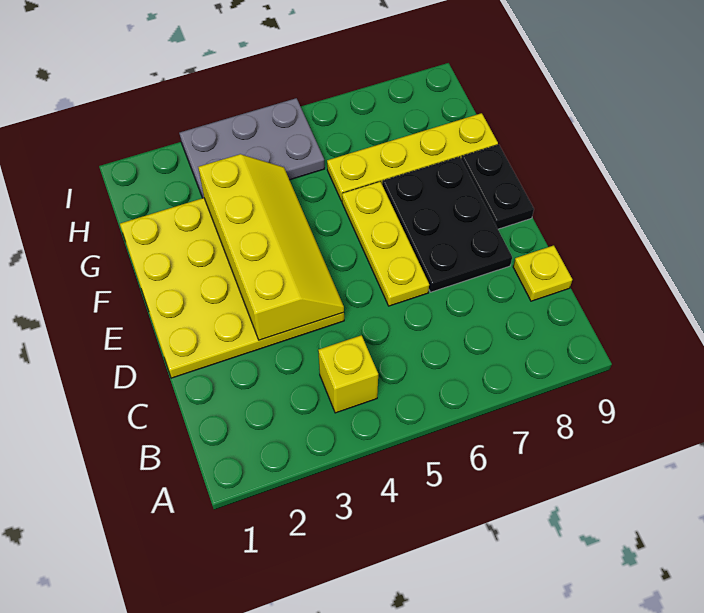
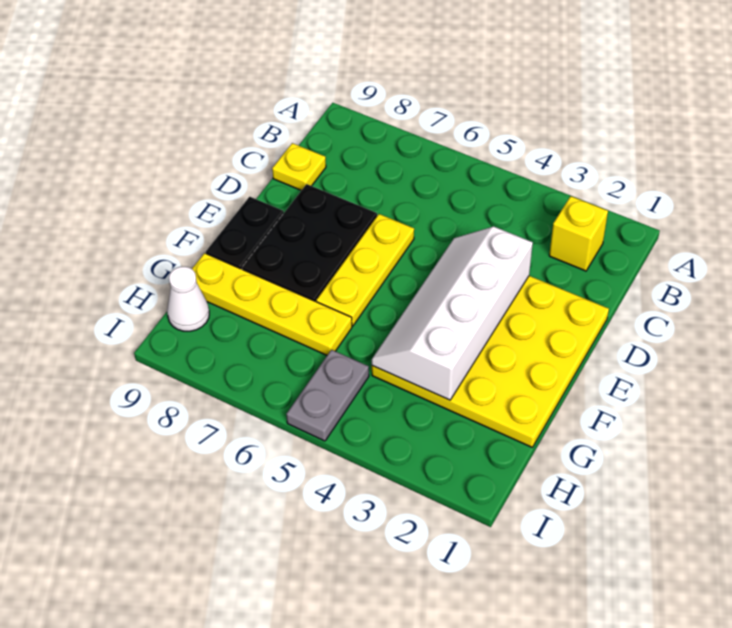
yellow 1x1 brick [318,335,378,413] -> yellow 1x1 brick moved to [549,196,608,271]
yellow 2x4 slope [198,154,344,340] -> white 2x4 slope [372,227,533,400]
grey 2x3 plate [179,98,325,198] -> grey 1x2 plate [286,350,369,441]
none -> white 1x1 cone [167,267,209,331]

